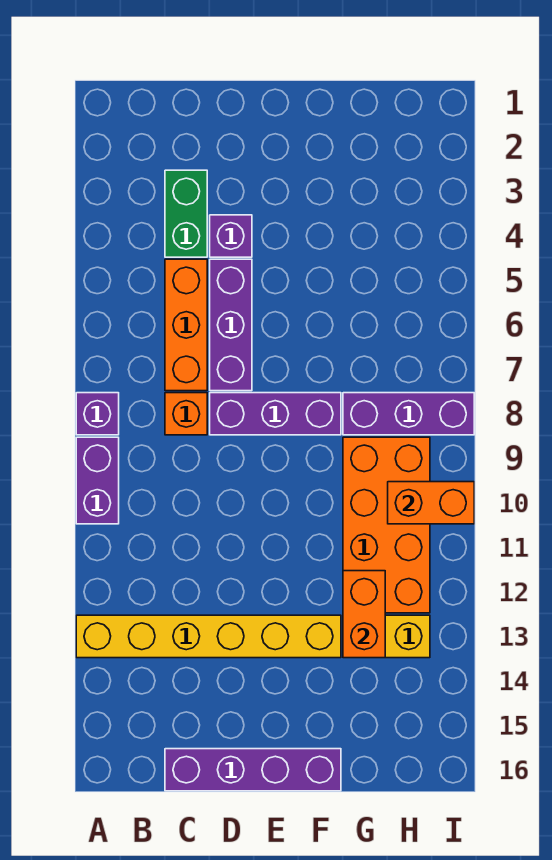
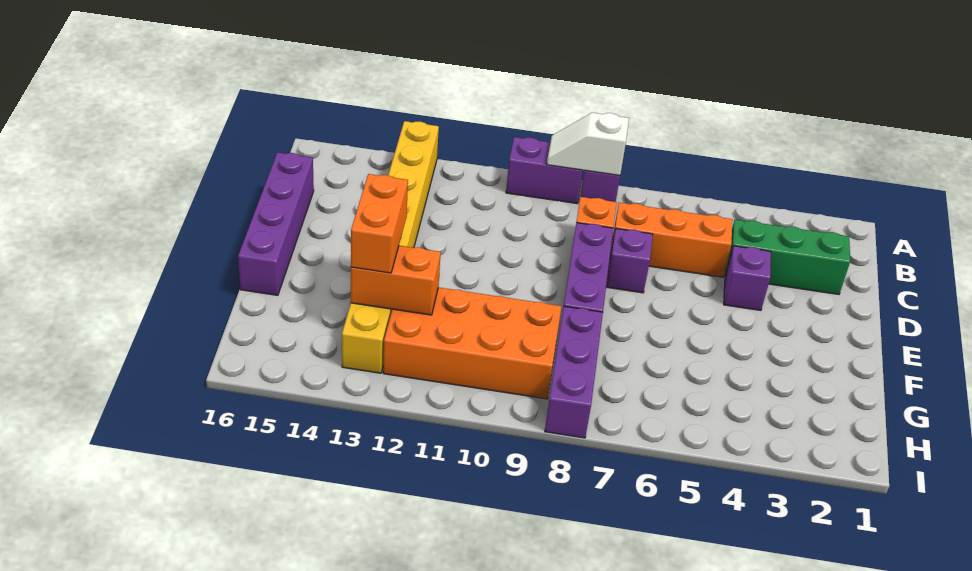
none -> white 1x2 slope [547,113,629,175]
green 1x2 brick [165,170,207,257] -> green 1x3 brick [725,219,850,294]
purple 1x3 brick [210,259,252,391] -> purple 1x1 brick [606,228,653,293]
orange 1x2 brick [388,482,474,524] -> orange 1x2 brick moved to [351,174,408,273]

